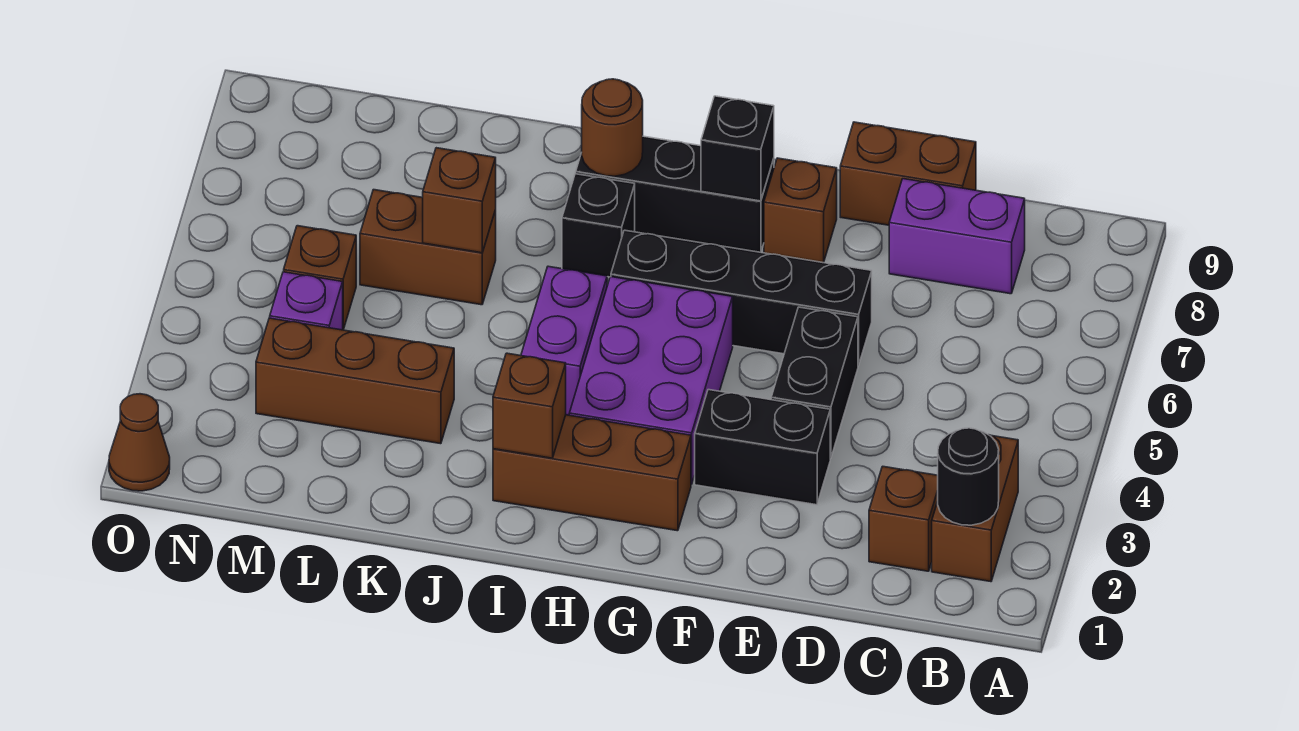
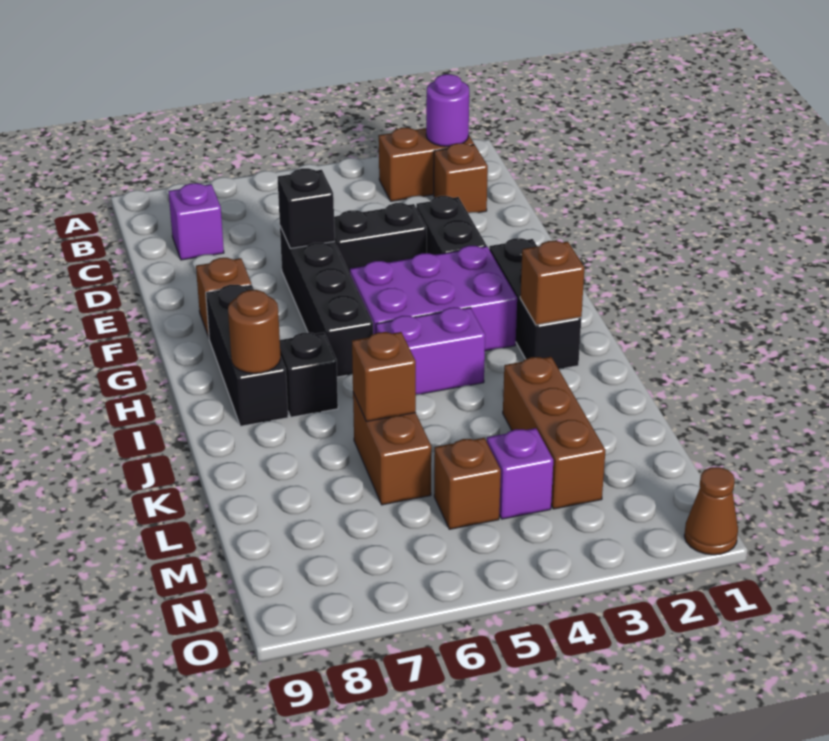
black 1x1 round brick [938,428,999,525] -> purple 1x1 round brick [426,74,469,146]
purple 1x2 brick [889,179,1025,294] -> purple 1x1 brick [169,183,224,260]
brown 1x2 brick [840,122,976,225] -> none
brown 1x3 brick [493,415,691,531] -> black 1x3 brick [489,238,581,369]
black 1x1 brick [701,96,774,201] -> black 1x1 brick moved to [277,168,335,248]

